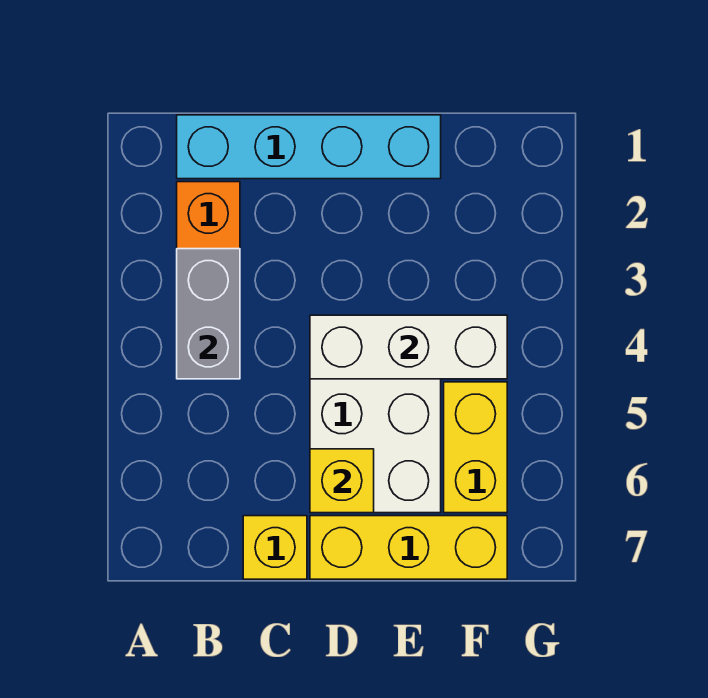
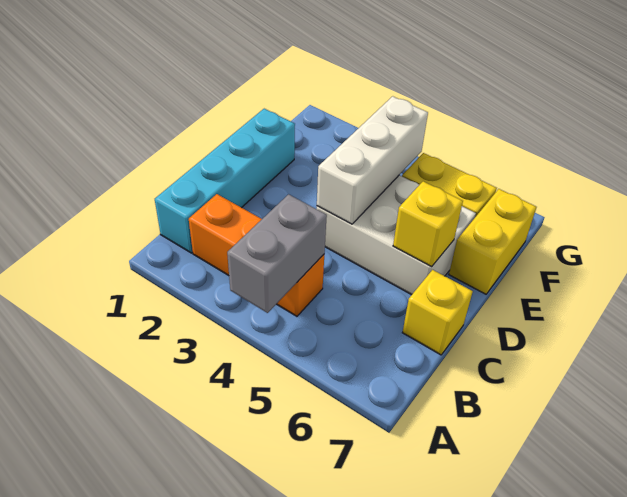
grey 1x2 brick [177,249,240,379] -> grey 1x2 brick turned to [227,194,327,313]
yellow 1x3 brick [310,516,507,579] -> yellow 1x2 brick [449,189,536,294]

